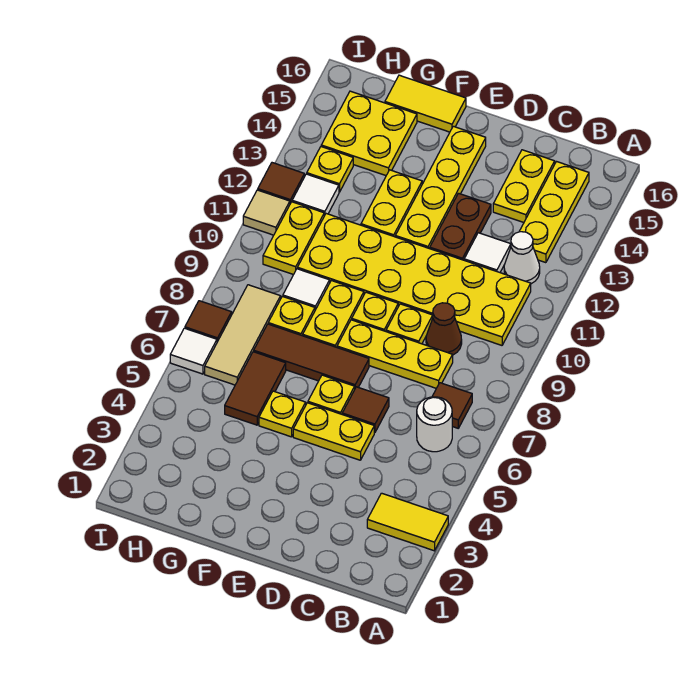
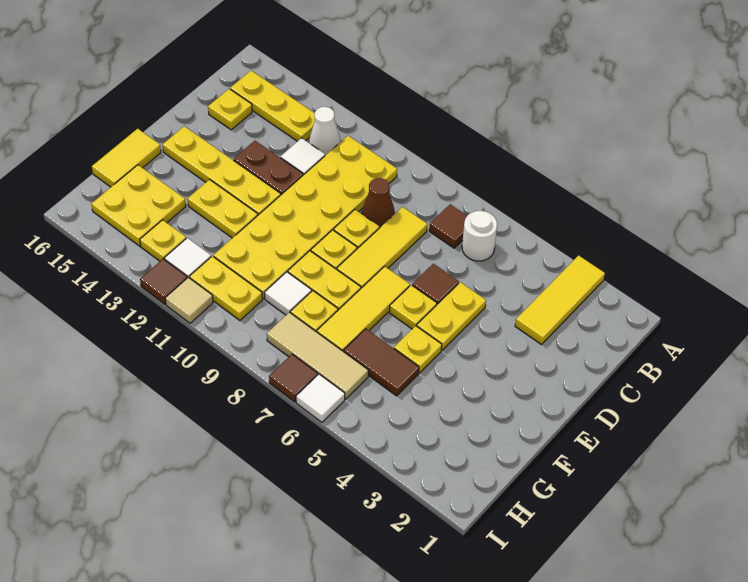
yellow 1x2 tile [367,493,448,551] -> yellow 1x3 tile [515,255,605,344]
yellow 1x3 plate [337,320,453,388] -> yellow 1x3 tile [337,207,427,288]
yellow 1x2 plate [493,150,555,222] -> yellow 1x1 plate [208,89,252,130]
brown 1x3 tile [254,324,369,388] -> yellow 1x3 tile [317,266,410,352]

